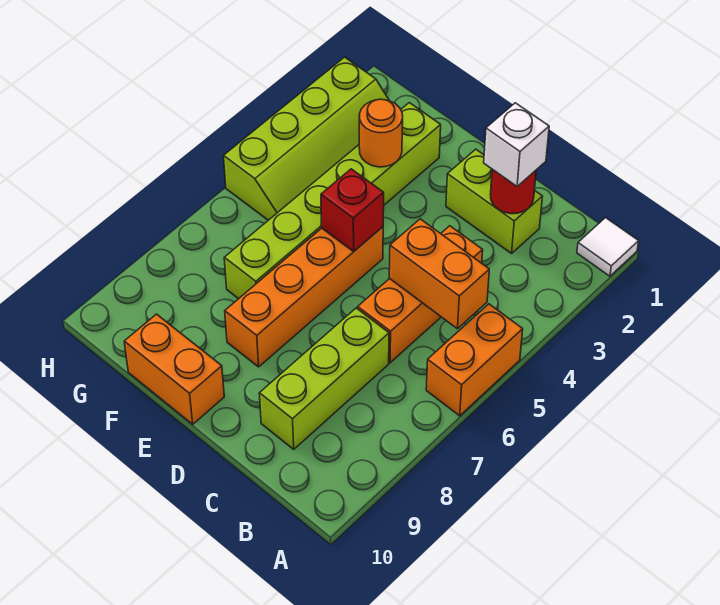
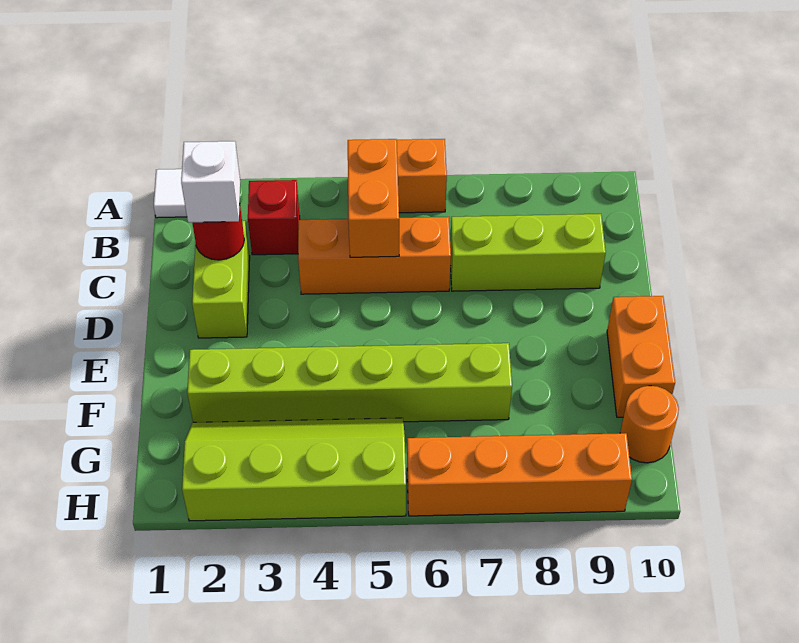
orange 1x4 brick [225,227,383,367] -> orange 1x4 brick moved to [407,433,632,516]
red 1x1 brick [321,169,384,251] -> red 1x1 brick moved to [248,180,300,255]
orange 1x1 round brick [359,99,403,167] -> orange 1x1 round brick moved to [620,386,679,463]

